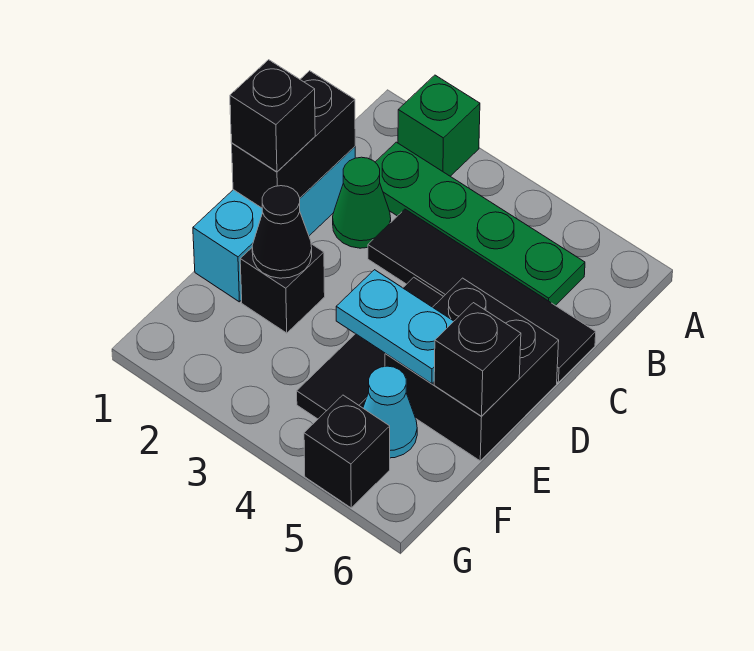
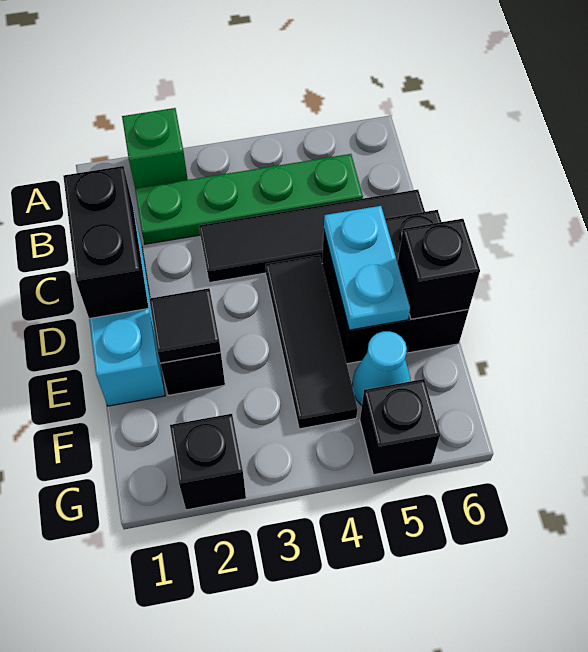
green 1x1 cone [333,157,391,248] -> none
black 1x1 brick [230,60,315,172] -> black 1x1 brick moved to [170,414,246,510]
black 1x1 cone [252,186,312,278] -> black 1x1 tile [149,288,221,363]
cyan 1x2 plate [336,270,454,384] -> cyan 1x2 plate turned to [324,206,410,330]

